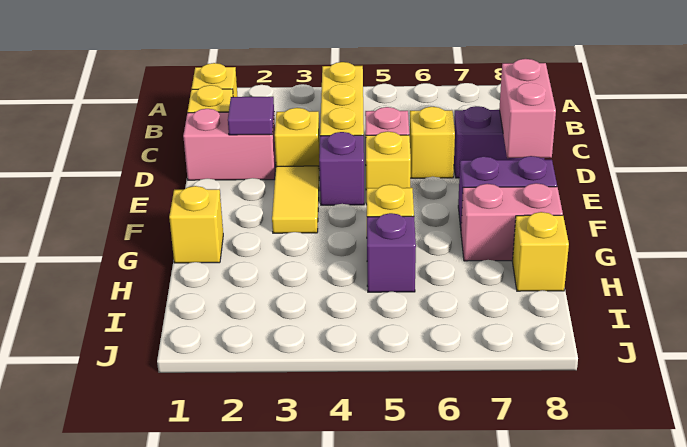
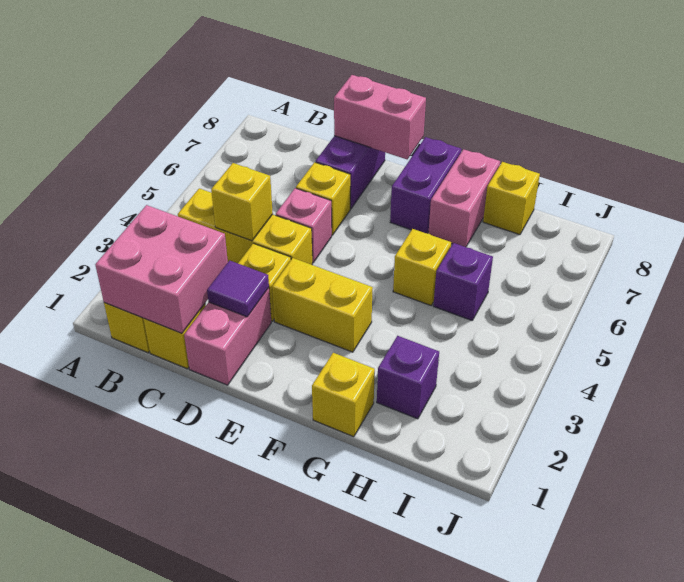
none -> pink 2x2 brick [95,205,228,333]
yellow 1x2 tile [272,166,319,233] -> yellow 1x2 brick [272,258,373,352]
purple 1x1 brick [319,132,364,205] -> purple 1x1 brick moved to [377,336,439,419]
yellow 1x1 brick [366,131,411,205] -> yellow 1x1 brick moved to [211,163,273,241]

